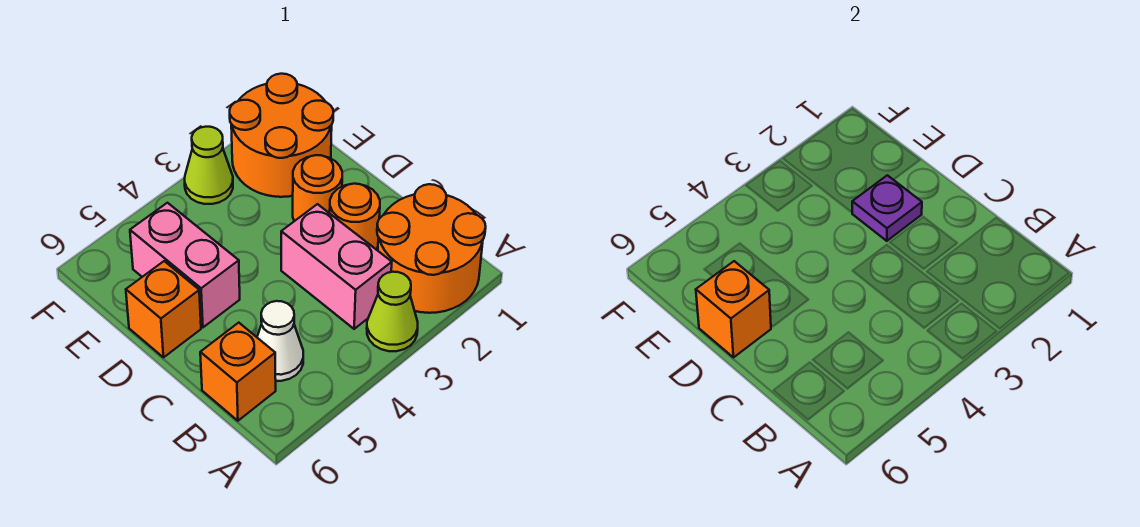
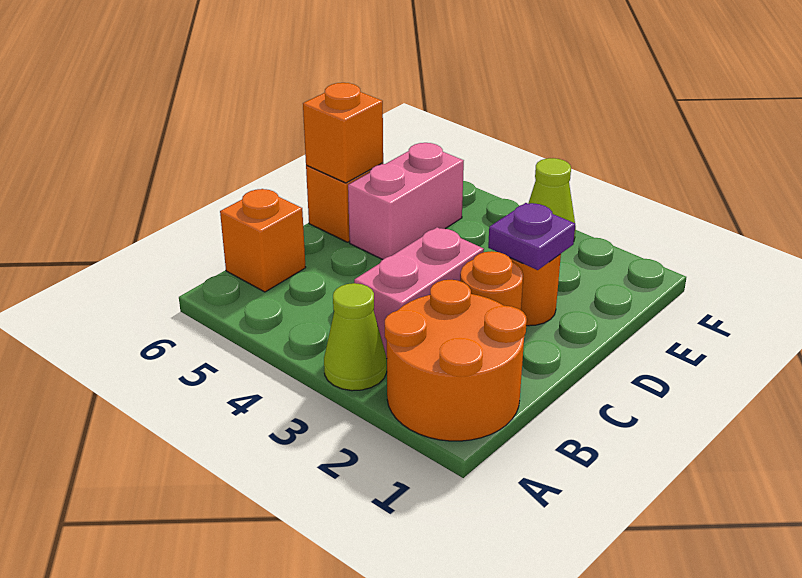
white 1x1 cone [257,301,303,381] -> none
orange 2x2 round brick [230,74,333,197] -> none

